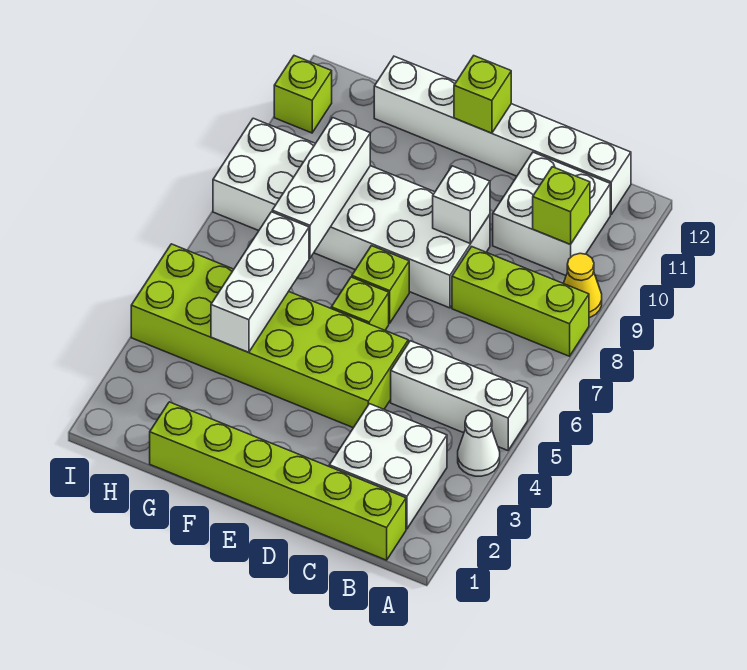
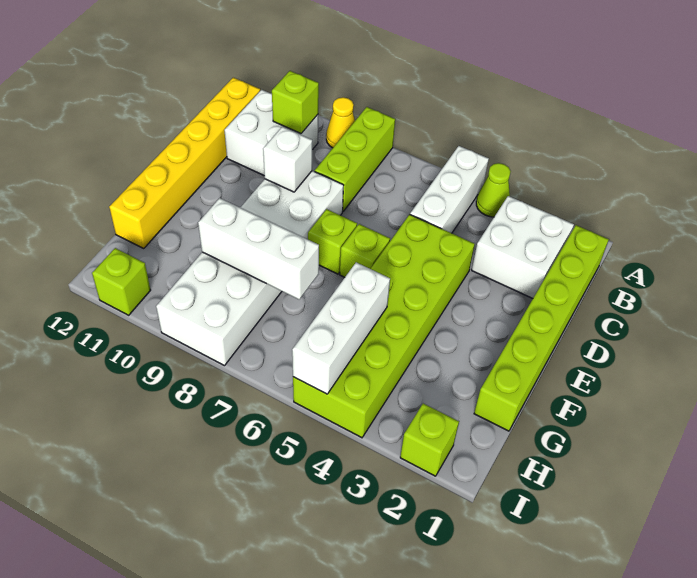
white 1x1 cone [458,411,500,476] -> lime 1x1 cone [476,163,511,217]
white 1x6 brick [374,56,631,214] -> yellow 1x6 brick [109,77,260,248]
lime 1x1 brick [454,56,511,133] -> lime 1x1 brick moved to [400,404,459,476]
white 1x3 brick [211,212,309,352] -> white 1x3 brick turned to [292,262,390,394]

